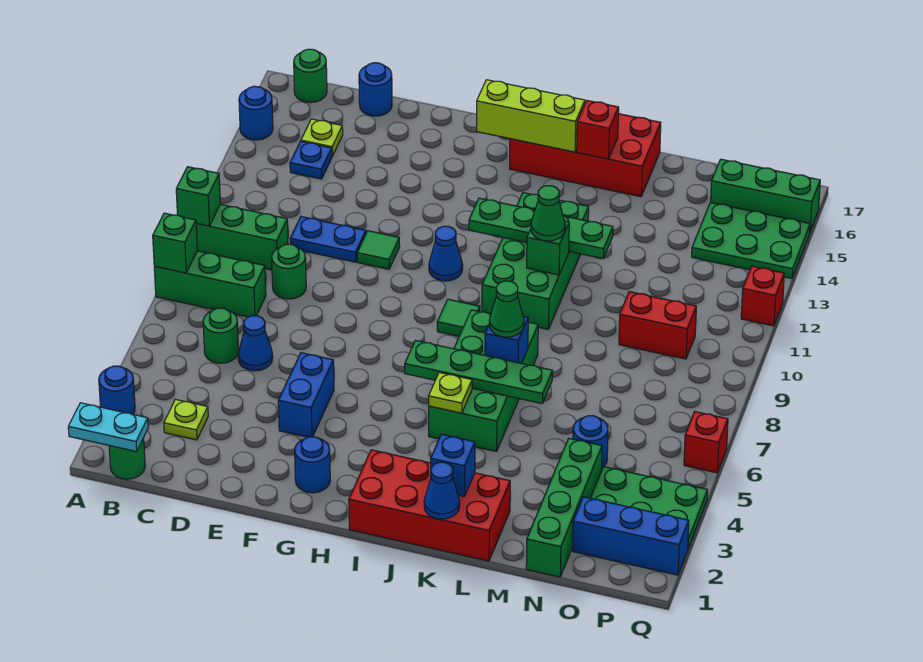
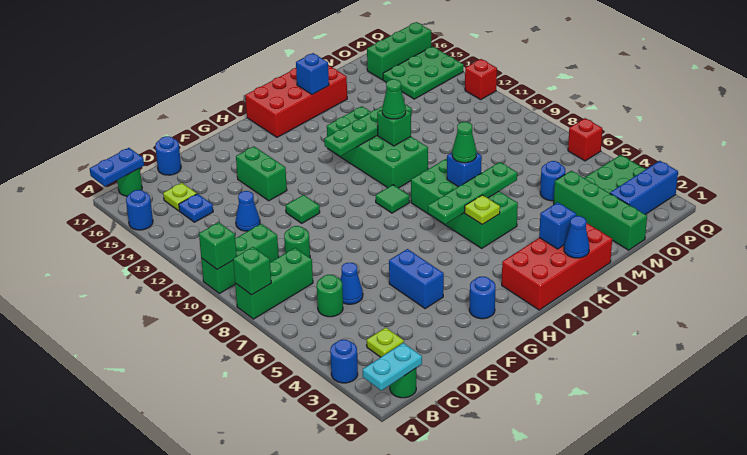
blue 1x2 plate [290,217,366,262] -> blue 1x2 plate moved to [90,148,144,186]
none -> green 1x2 brick [236,146,287,201]
blue 1x1 cone [429,226,463,281] -> blue 1x1 cone moved to [236,191,260,231]
lime 1x3 brick [477,80,585,152] -> none
red 1x1 brick [577,101,619,159] -> blue 1x1 brick [296,53,329,94]
red 1x2 brick [619,292,696,359] -> none

